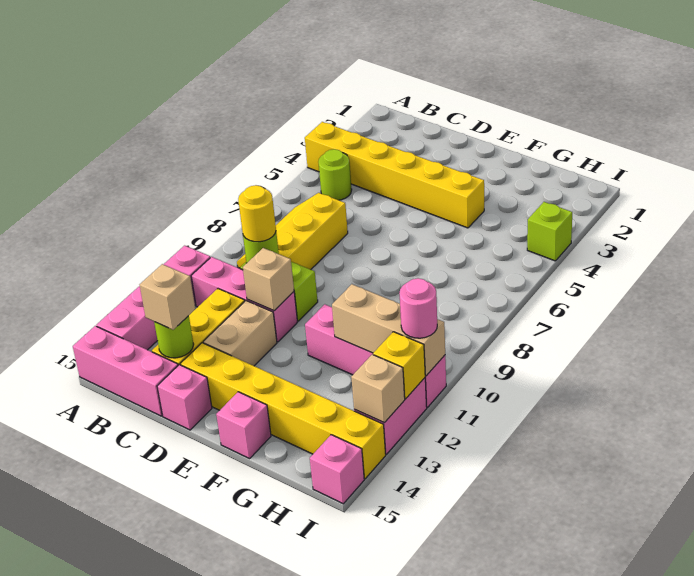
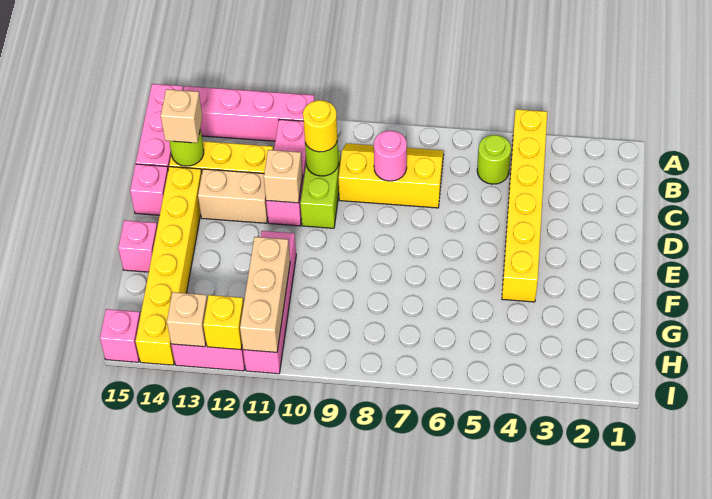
lime 1x1 brick [527,202,572,261] -> none
pink 1x1 round brick [399,278,437,338] -> pink 1x1 round brick moved to [374,131,407,181]

